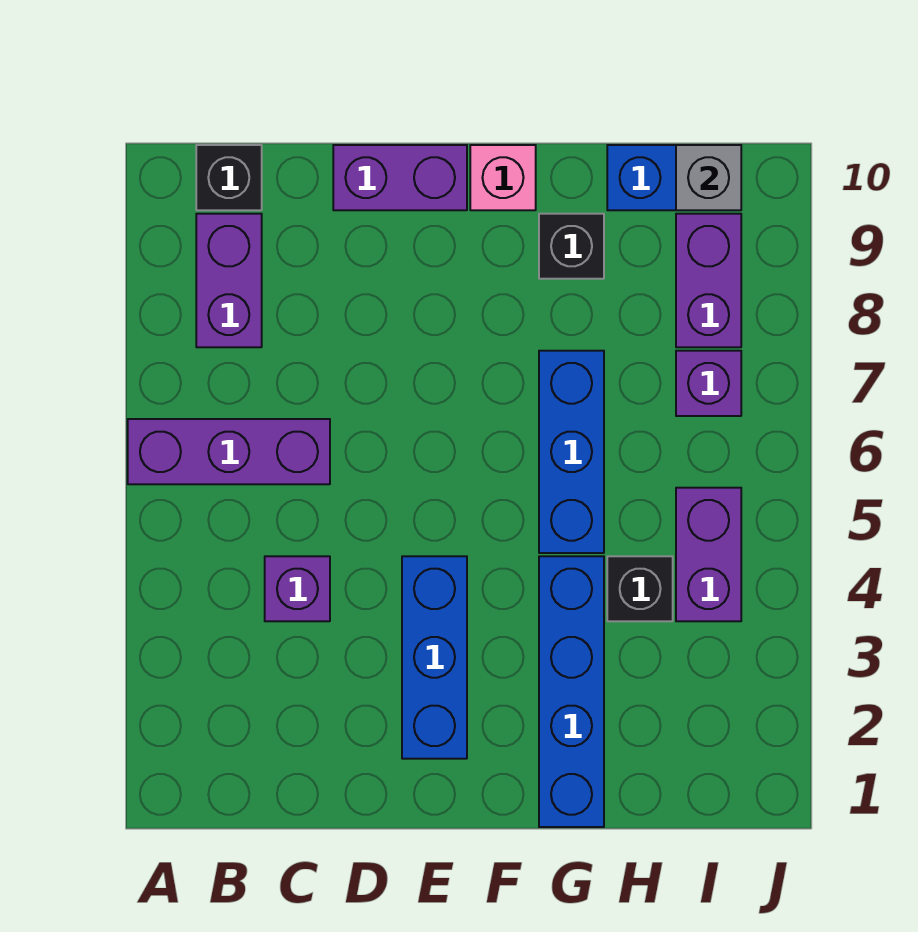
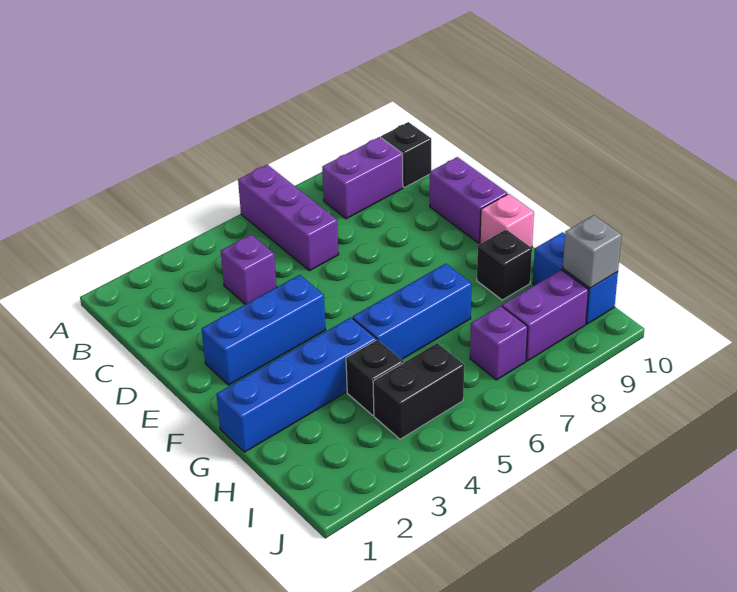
purple 1x2 brick [676,488,741,621] -> black 1x2 brick [373,343,464,439]

